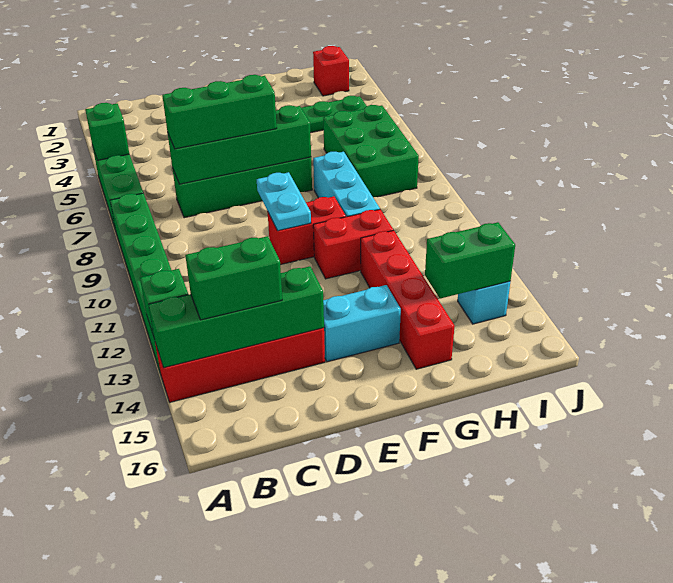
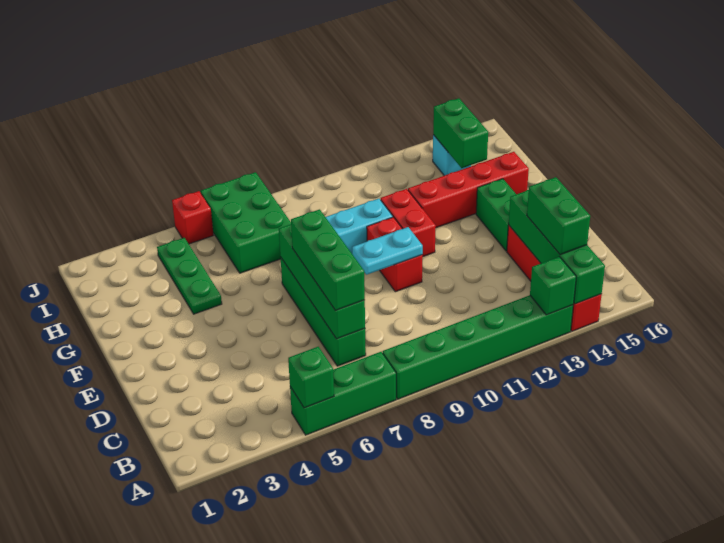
cyan 1x2 brick [323,285,401,362] -> green 1x2 brick [476,179,516,251]
green 2x3 brick [323,105,419,197] -> green 2x3 brick turned to [201,172,291,273]
red 1x1 brick [313,46,349,96] -> red 1x1 brick moved to [172,191,213,244]

